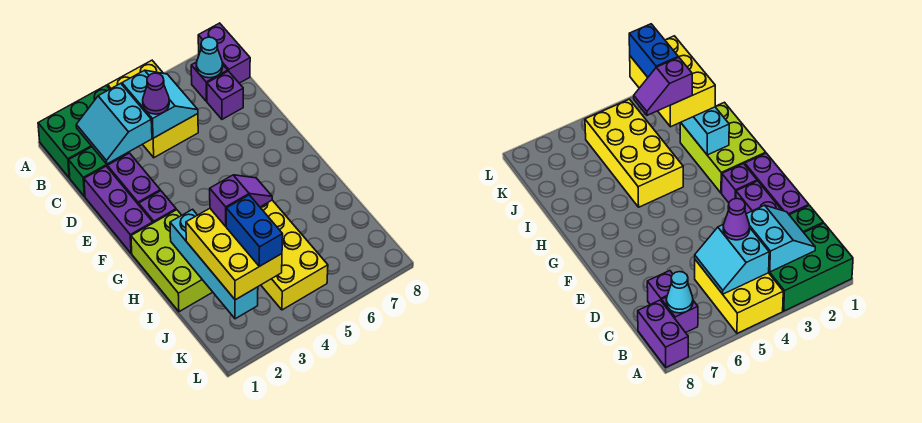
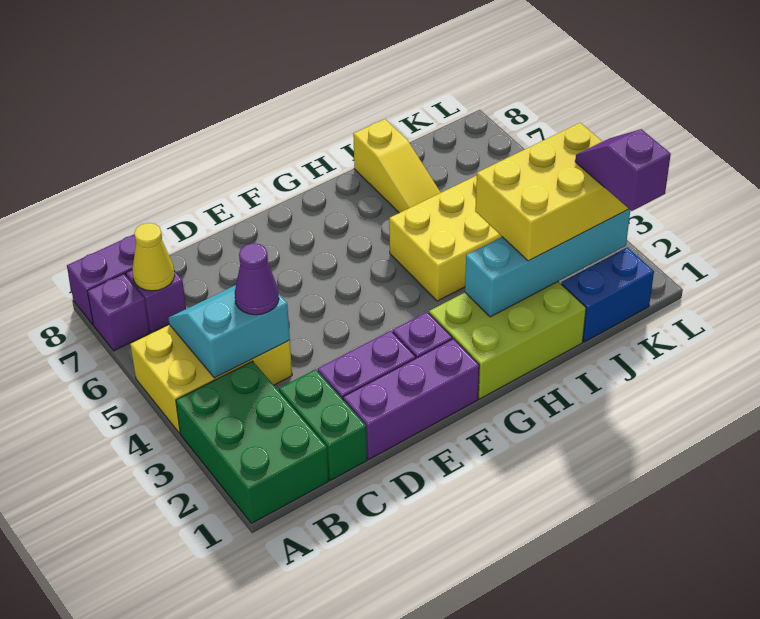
cyan 2x2 slope [76,83,152,164] -> none
cyan 1x1 cone [196,37,223,78] -> yellow 1x1 cone [132,223,175,291]
purple 1x1 brick [207,71,243,119] -> purple 1x1 brick moved to [87,274,150,351]
purple 1x2 slope [210,175,272,226] -> purple 1x2 slope moved to [575,129,671,211]
none -> yellow 1x3 slope [353,119,441,213]
blue 1x2 brick [226,195,283,266] -> blue 1x2 brick moved to [561,247,654,342]

